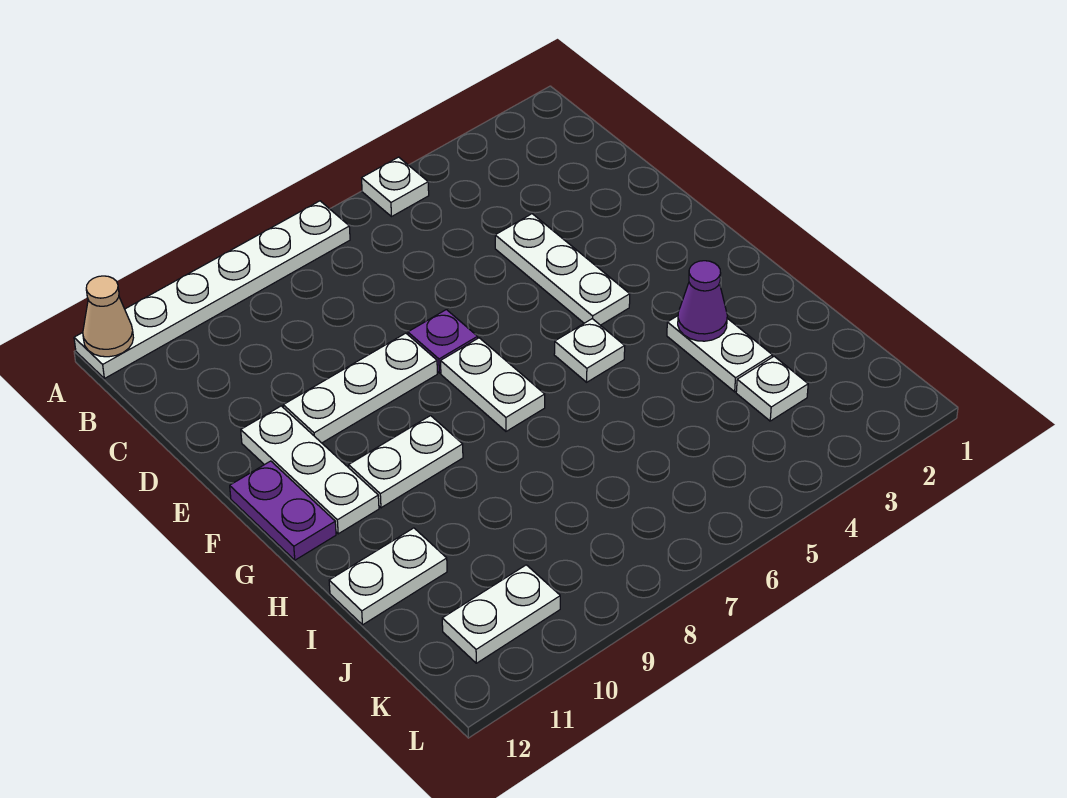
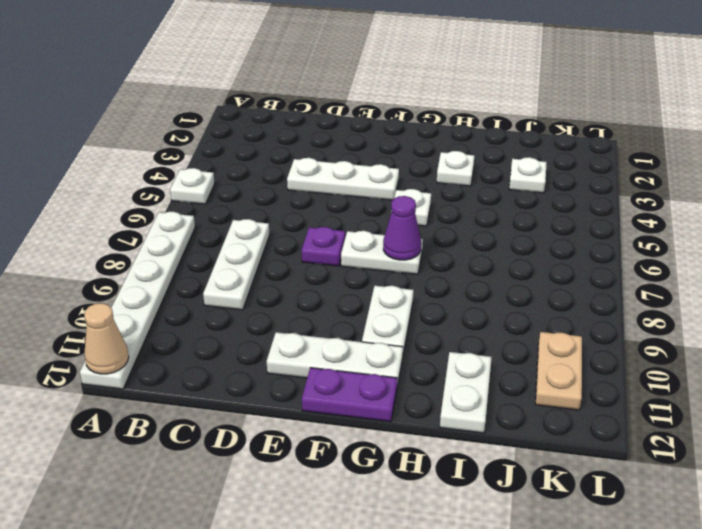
white 1x3 plate [283,333,437,443] -> white 1x3 plate moved to [203,219,270,310]
white 1x2 plate [667,316,772,392] -> white 1x1 plate [437,151,474,186]
purple 1x1 cone [678,261,727,341] -> purple 1x1 cone moved to [383,196,421,260]
white 1x2 plate [442,565,560,663] -> tan 1x2 plate [535,332,582,410]

